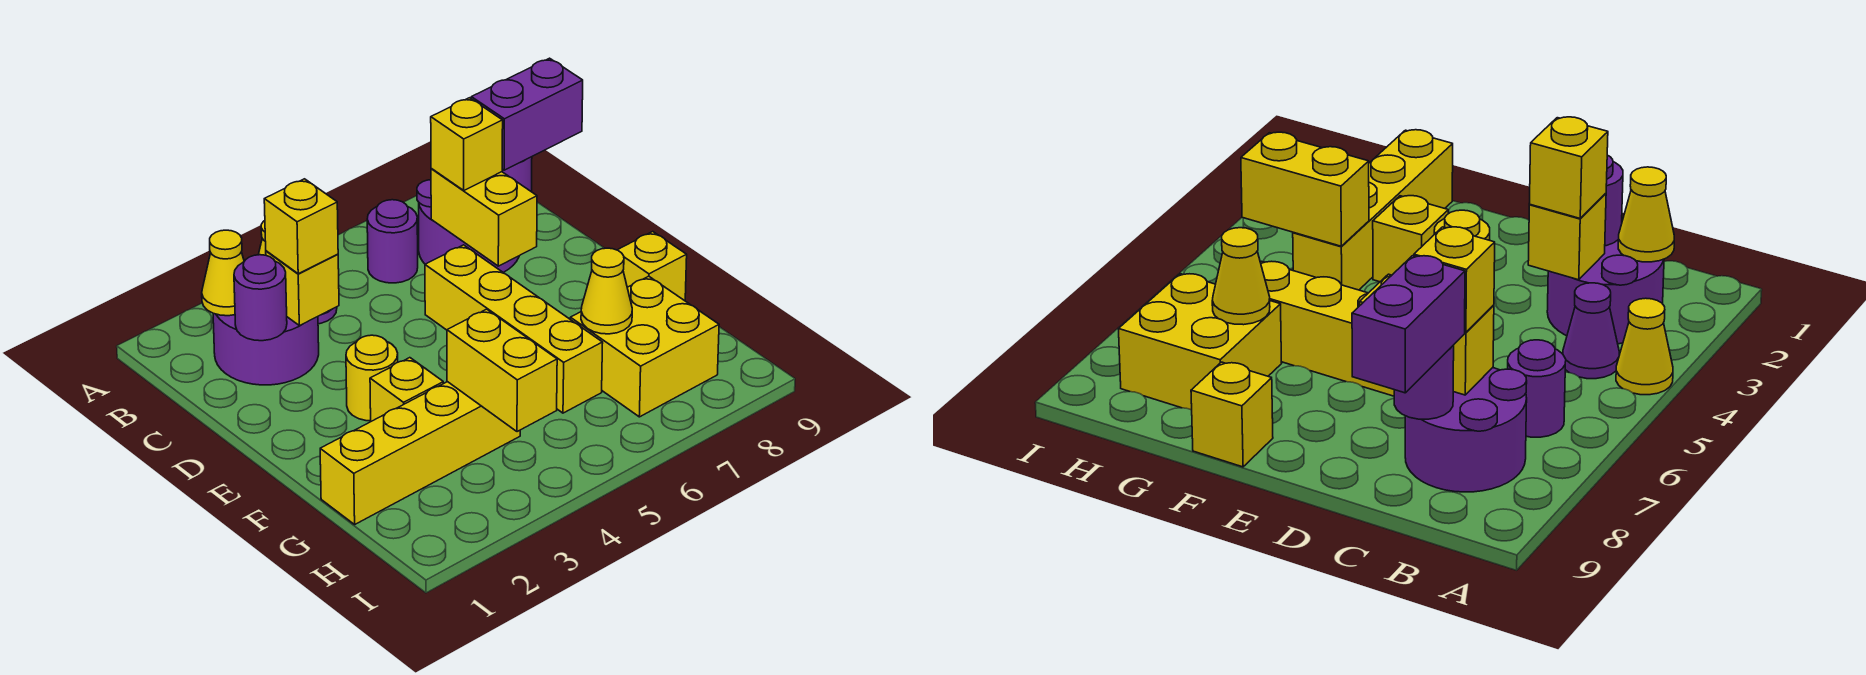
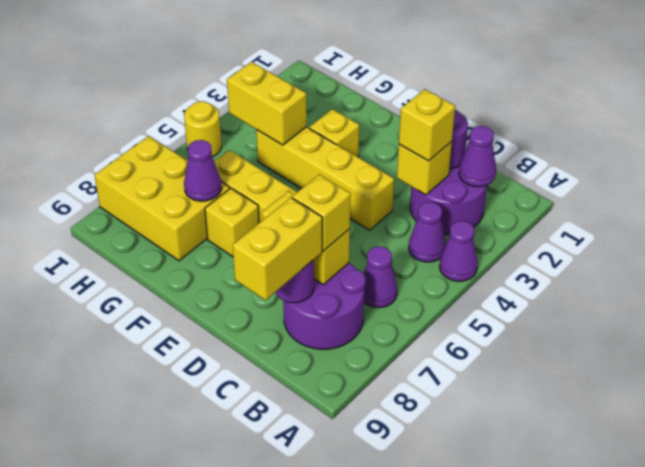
yellow 1x1 cone [1616,298,1673,395] -> purple 1x1 cone [440,221,478,281]
yellow 1x1 cone [202,230,244,316] -> purple 1x1 cone [459,126,496,187]
purple 1x1 round brick [367,200,418,283] -> purple 1x1 cone [364,246,397,308]
purple 1x2 brick [471,58,583,170] -> yellow 1x2 brick [233,198,322,300]
yellow 1x1 round brick [346,335,398,421] -> yellow 1x1 round brick moved to [184,101,221,157]
yellow 1x1 brick [618,232,687,301] -> yellow 1x1 brick moved to [205,188,259,257]
yellow 1x4 brick [320,382,520,524] -> yellow 1x4 brick turned to [256,127,394,230]
yellow 2x2 brick [570,276,719,417] -> yellow 2x3 brick [95,136,230,261]
yellow 1x1 cone [581,248,632,334] -> purple 1x1 cone [184,140,222,201]

